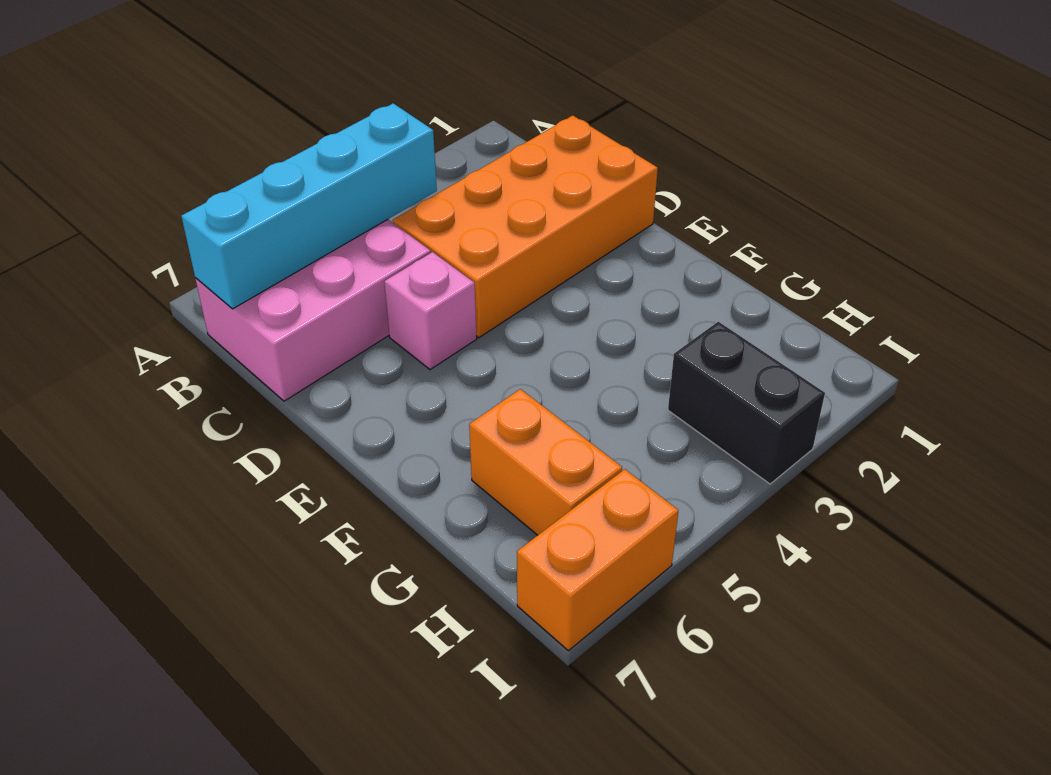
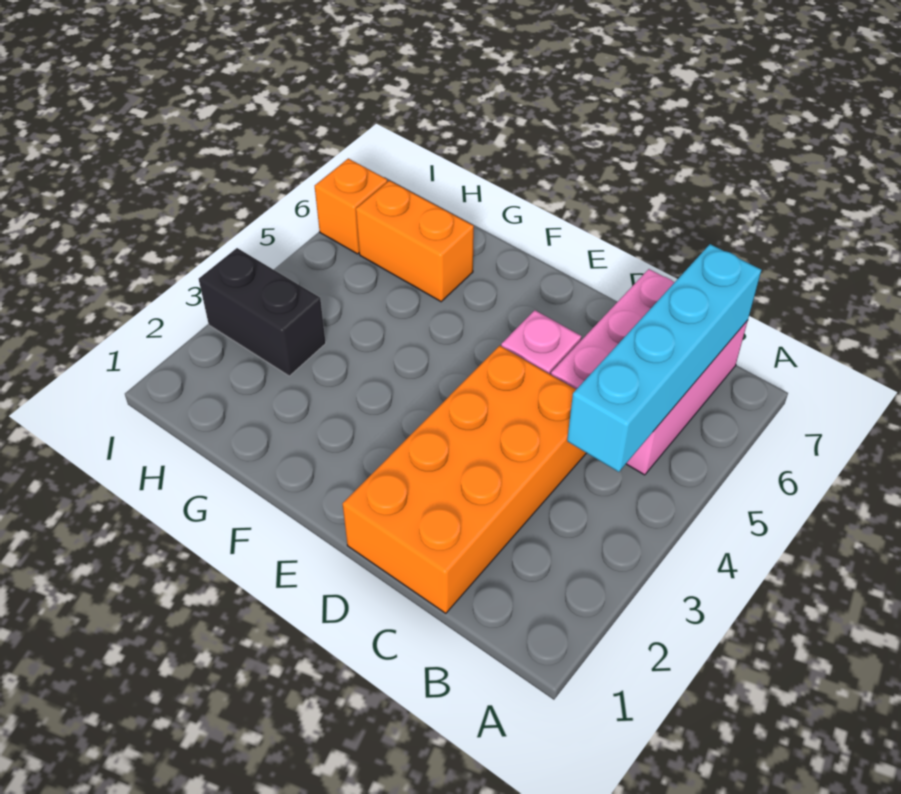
orange 1x2 brick [517,469,679,651] -> orange 1x1 brick [315,159,388,254]

